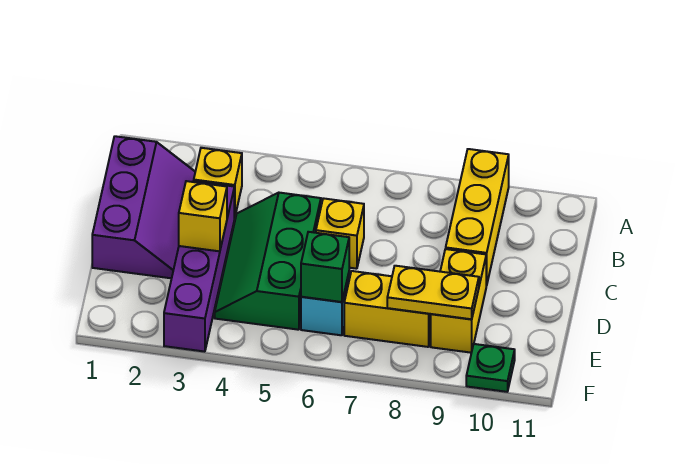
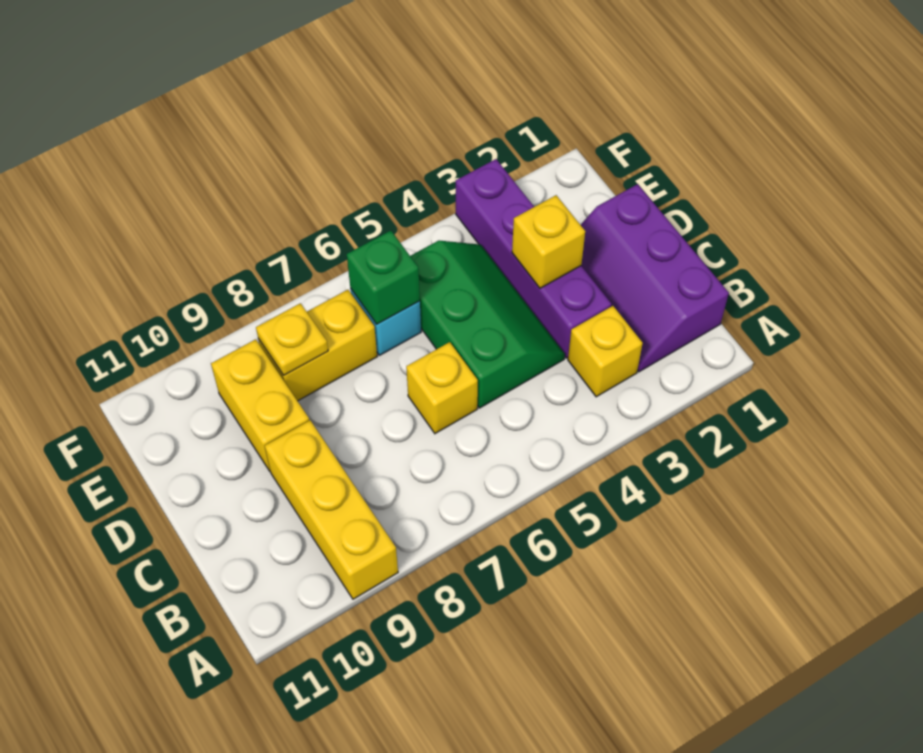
yellow 1x2 plate [387,266,479,319] -> yellow 1x1 plate [256,303,328,375]
green 1x1 plate [466,344,515,392] -> none

